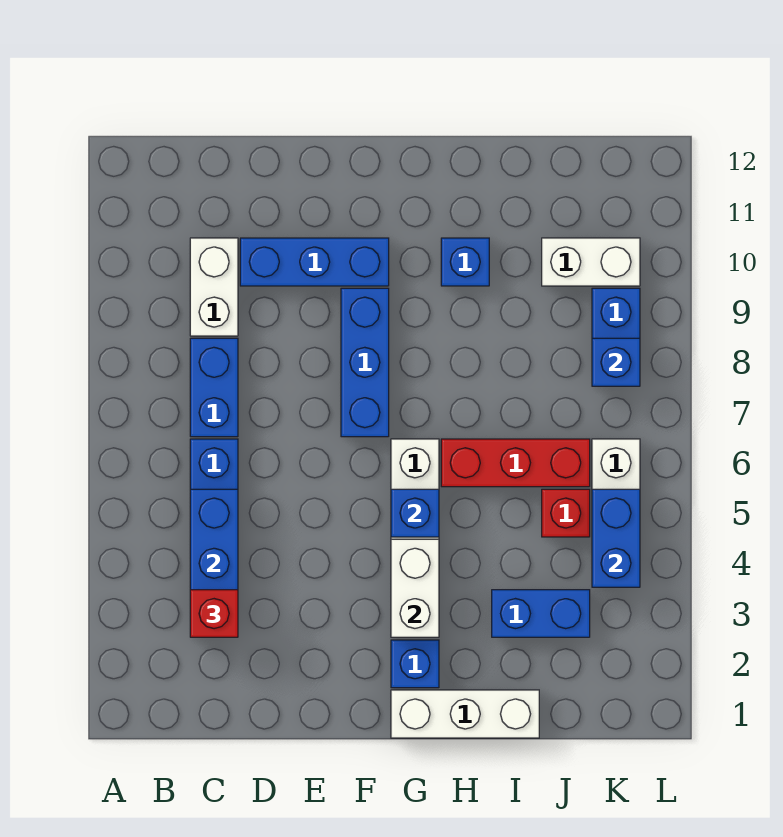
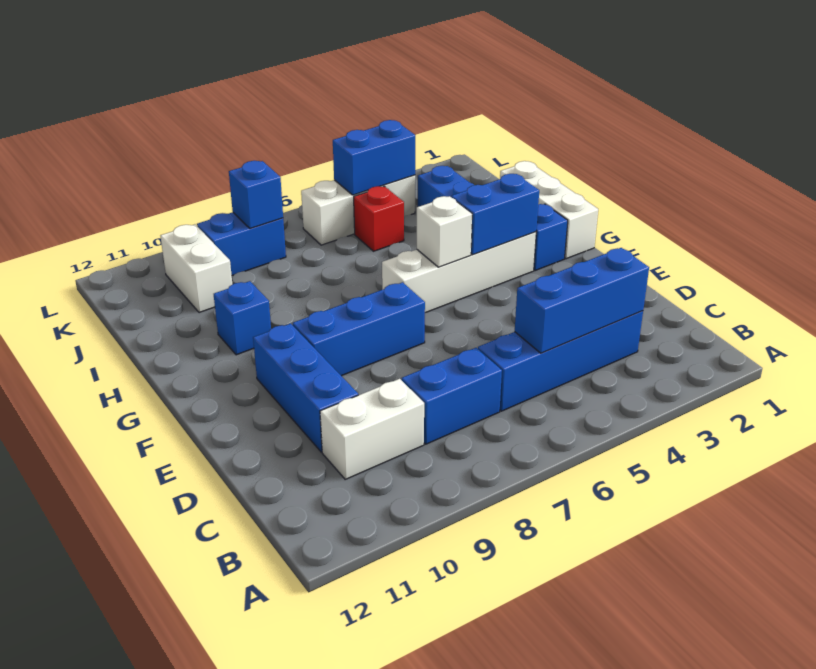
red 1x1 brick [190,590,238,637] -> none
white 1x2 brick [391,539,439,637] -> blue 1x2 brick [451,174,539,255]
blue 1x1 brick [391,489,439,537] -> white 1x1 brick [417,196,472,267]
red 1x3 brick [441,439,590,487] -> none

